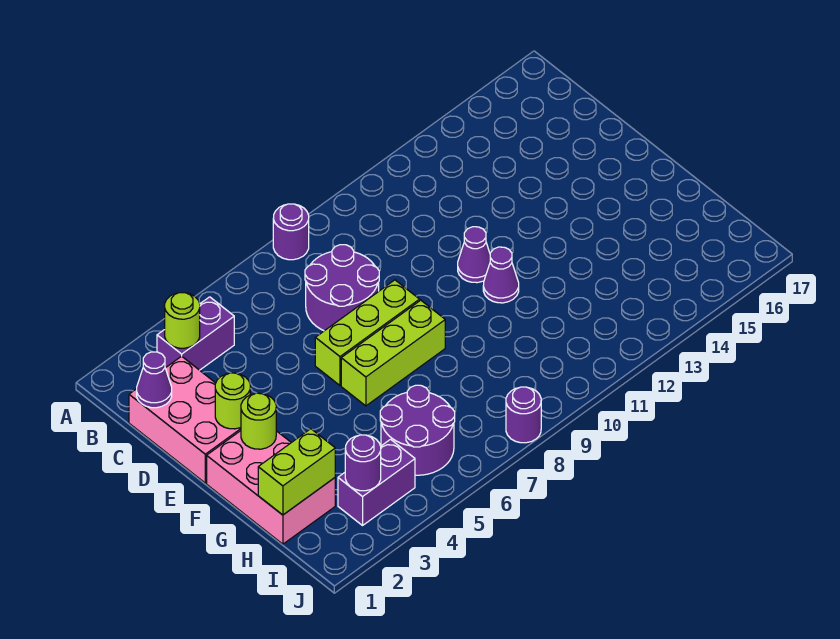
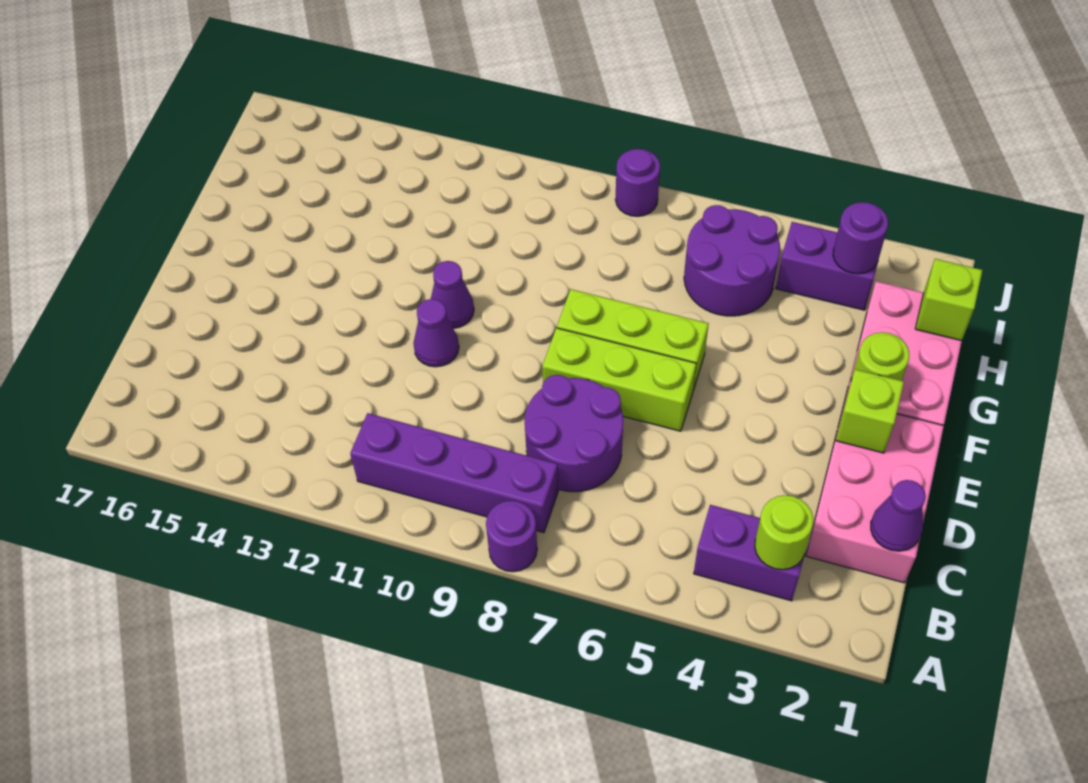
none -> purple 1x4 brick [350,413,558,533]
lime 1x1 round brick [215,373,250,429] -> lime 1x1 brick [836,369,904,453]
lime 1x2 brick [258,429,335,515] -> lime 1x1 brick [915,259,982,341]

